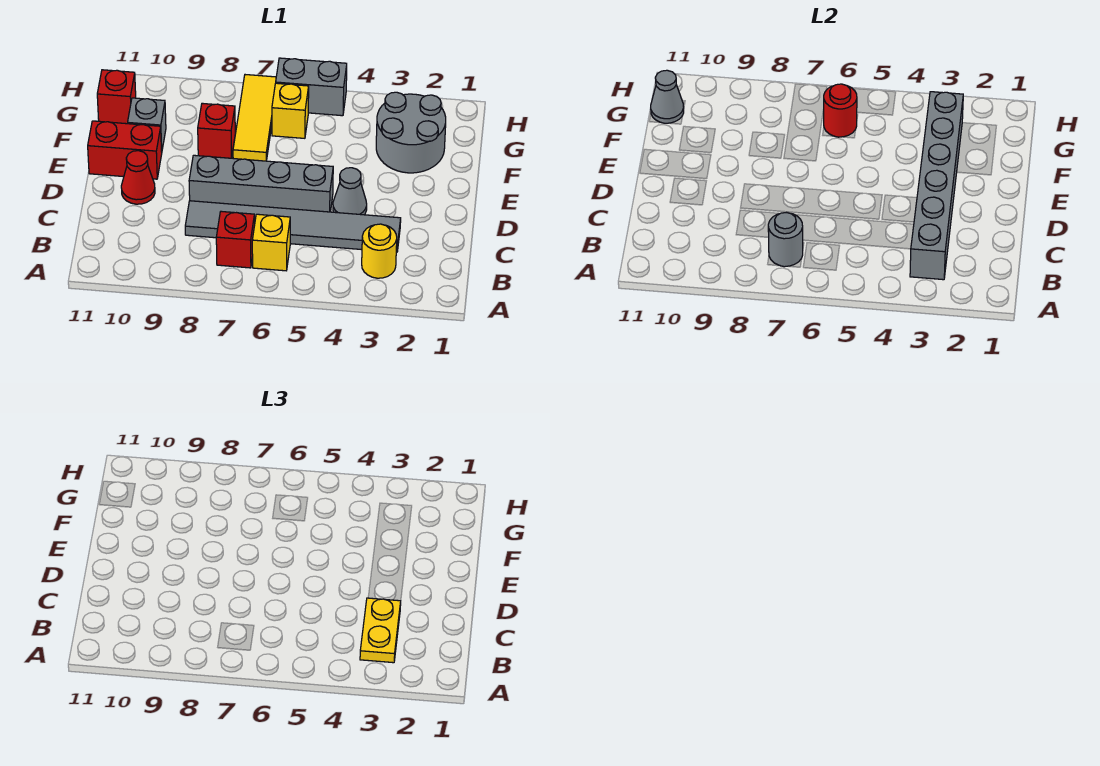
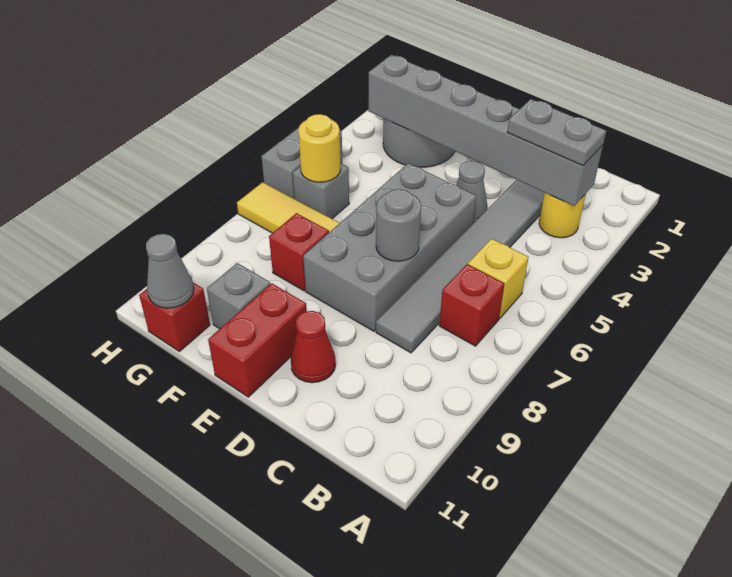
yellow 1x2 plate [360,598,401,663] -> grey 1x2 plate [508,99,606,166]
grey 1x1 round brick [768,213,803,267] -> grey 1x1 round brick moved to [376,189,421,261]
grey 1x4 brick [189,155,333,212] -> grey 2x4 brick [303,163,476,331]
yellow 1x1 brick [272,83,309,138] -> grey 1x1 brick [293,163,349,219]
red 1x1 round brick [824,84,857,137] -> yellow 1x1 round brick [298,114,341,182]

